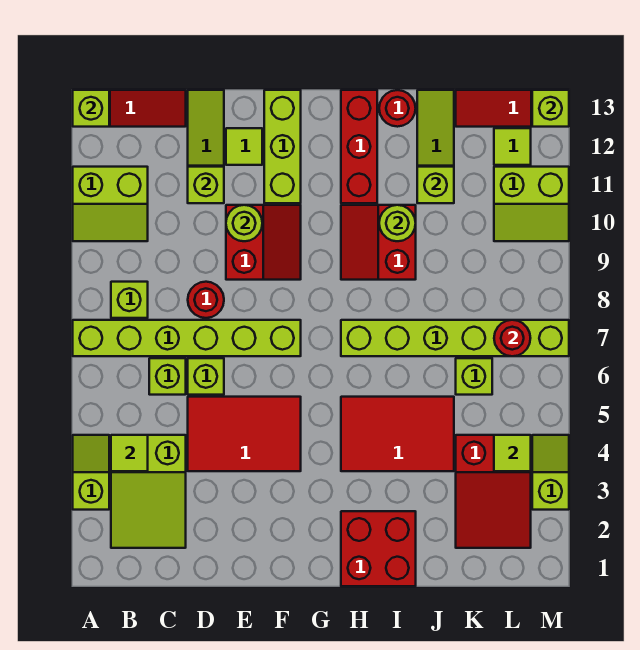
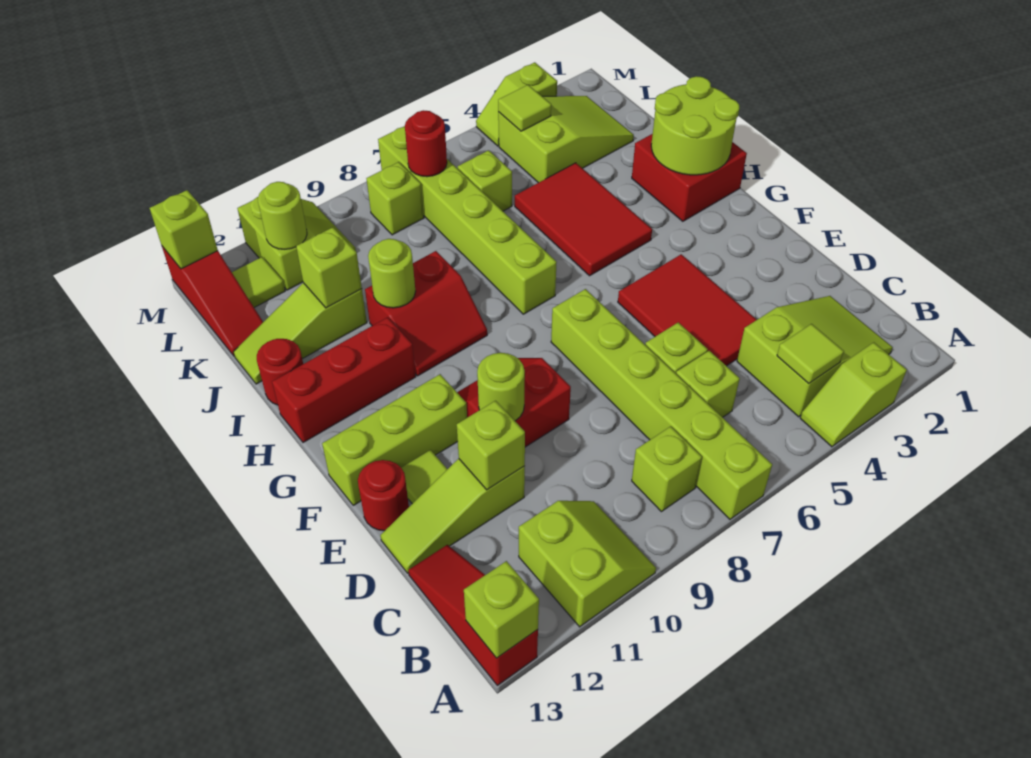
red 1x1 round brick [188,282,224,318] -> red 1x1 round brick moved to [358,460,409,531]
none -> lime 2x2 round brick [651,76,739,175]
red 2x3 slope [456,435,531,548] -> lime 2x3 slope [498,96,634,183]
none -> lime 1x1 brick [366,162,424,235]
none -> lime 1x1 round brick [258,182,307,249]

